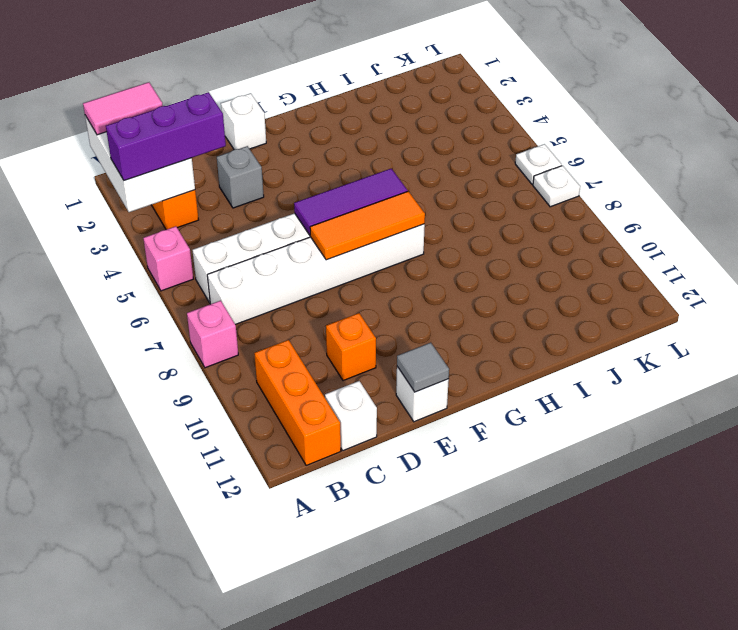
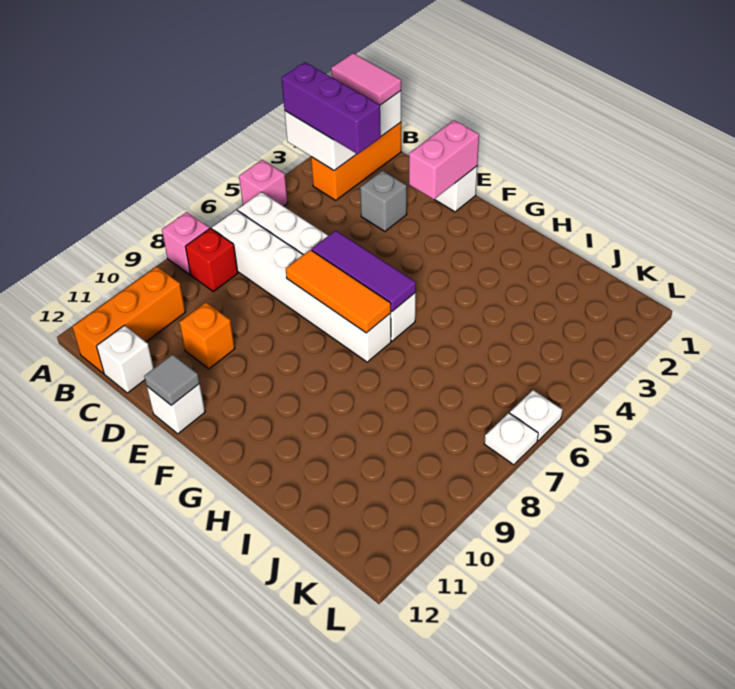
none -> red 1x1 brick [185,228,238,291]
none -> pink 1x2 brick [409,120,479,199]

